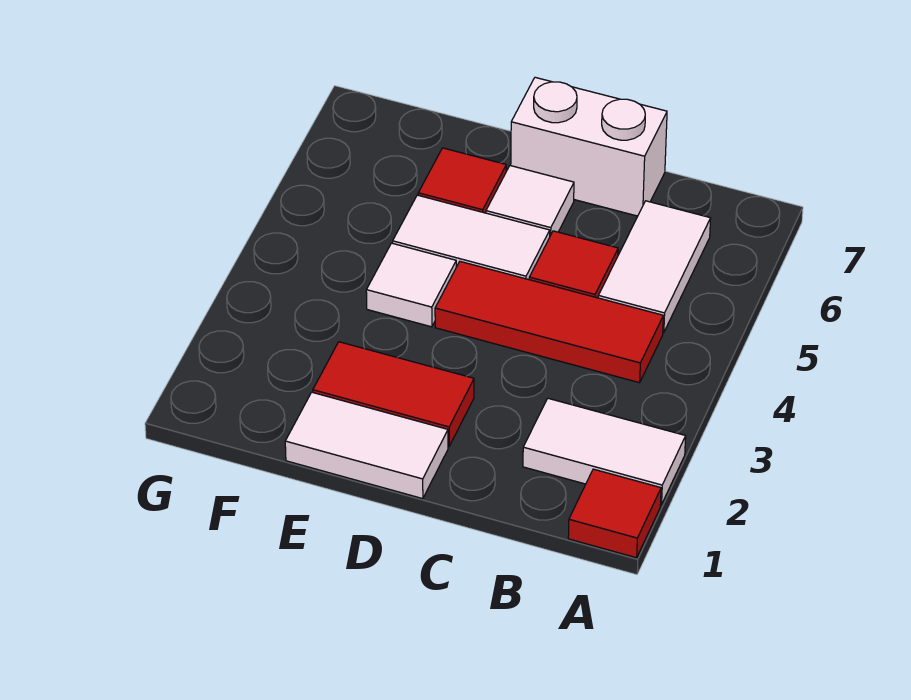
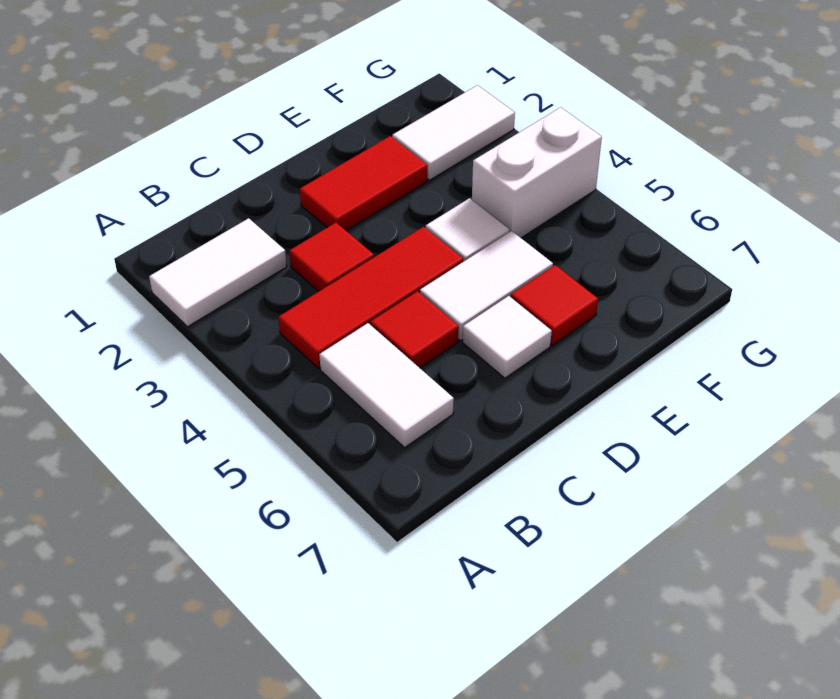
red 1x1 tile [568,469,661,558] -> red 1x1 tile moved to [290,223,374,292]
white 1x2 brick [511,77,667,216] -> white 1x2 brick moved to [472,107,602,238]
white 1x2 tile [285,392,448,499] -> white 1x2 tile moved to [392,85,515,180]

